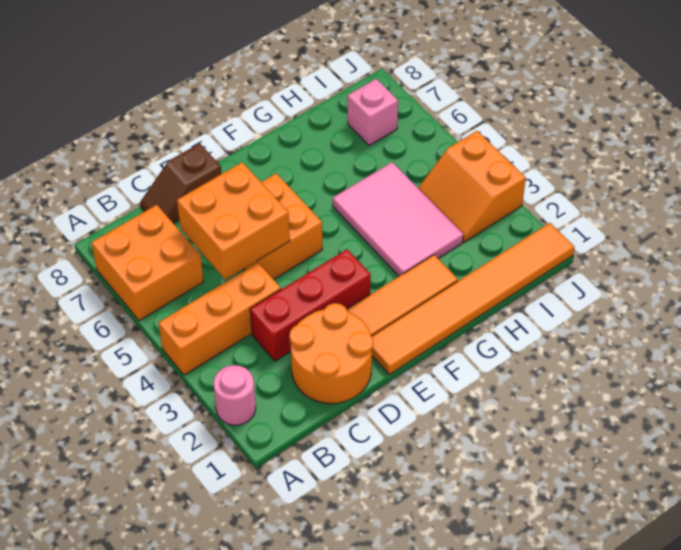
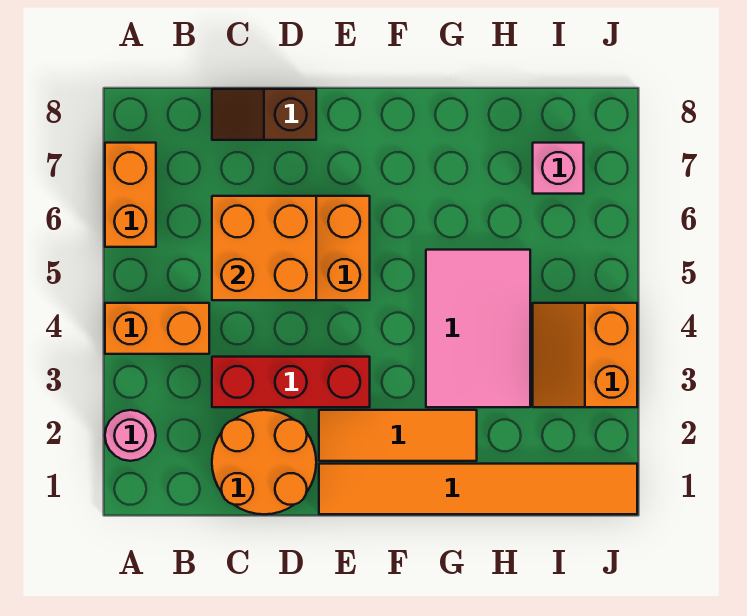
orange 1x3 brick [158,263,281,375] -> orange 1x2 brick [105,303,209,354]
orange 2x2 brick [91,205,204,321] -> orange 1x2 brick [105,143,156,247]

